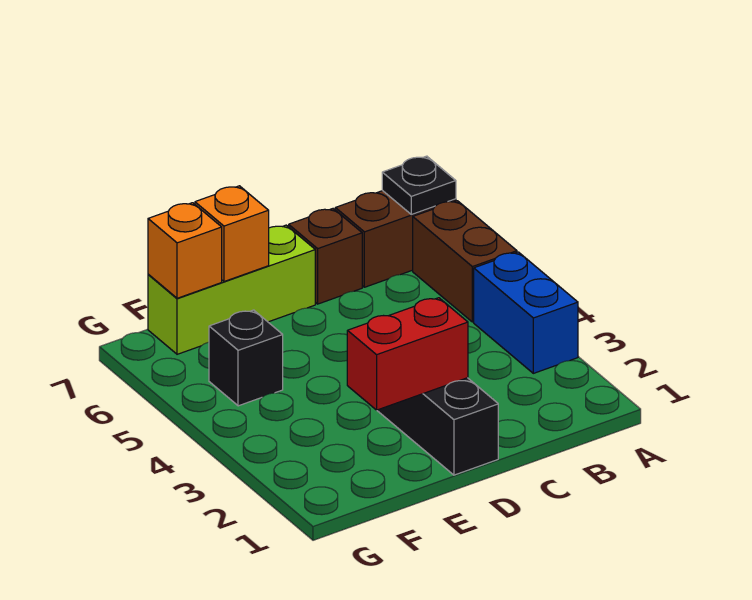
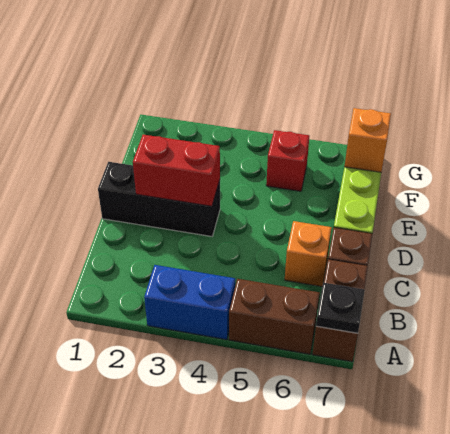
red 1x2 brick [347,298,468,410] -> red 1x2 brick turned to [133,135,220,206]
orange 1x1 brick [195,186,269,282] -> orange 1x1 brick moved to [285,221,332,287]
black 1x1 brick [209,310,283,406] -> red 1x1 brick [266,130,309,191]

